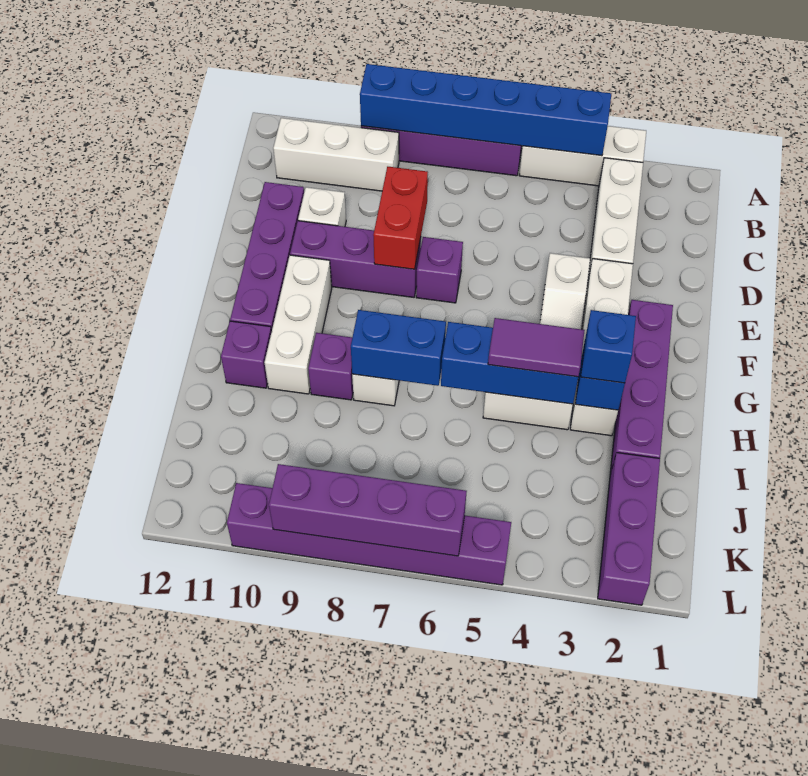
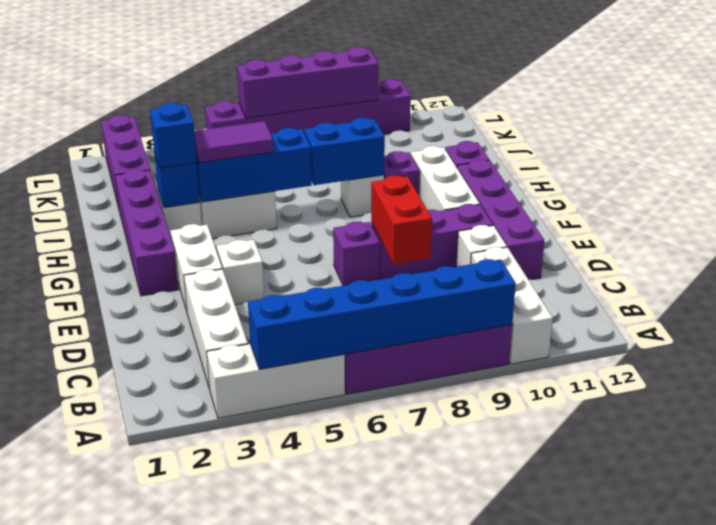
white 1x3 brick [273,118,399,191] -> white 1x3 brick turned to [471,247,553,364]

